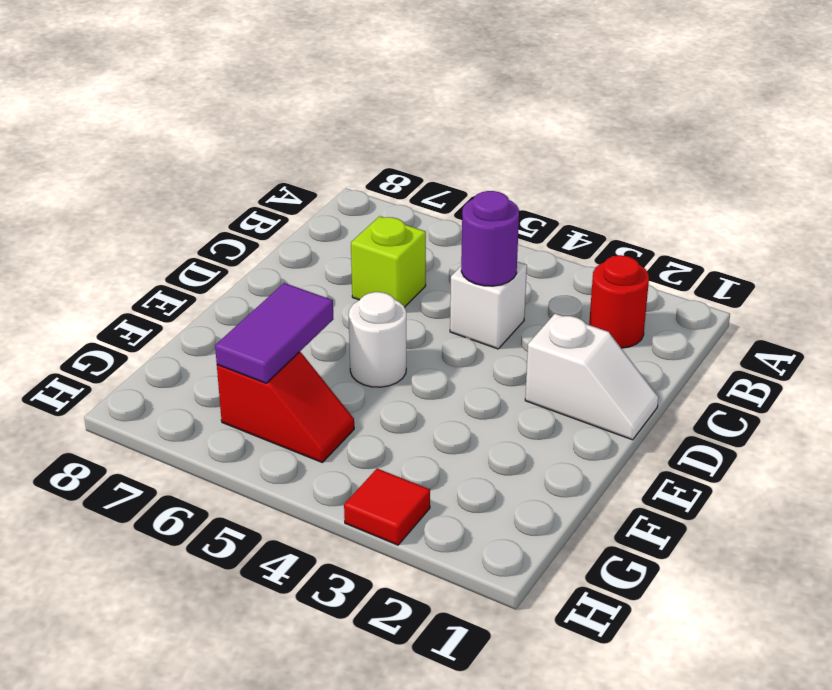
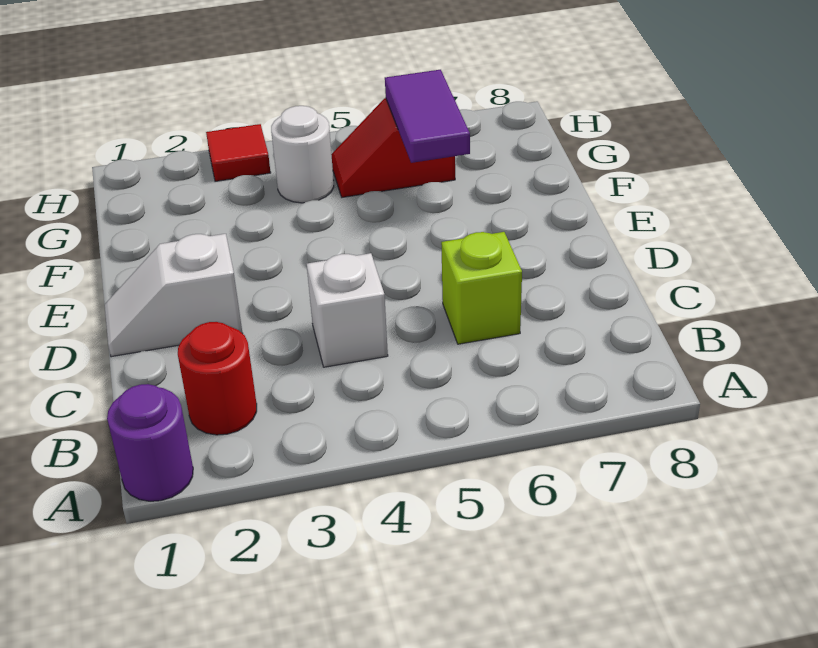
purple 1x1 round brick [461,191,519,286] -> purple 1x1 round brick moved to [107,384,193,501]
white 1x1 round brick [349,292,406,387] -> white 1x1 round brick moved to [271,106,334,203]

